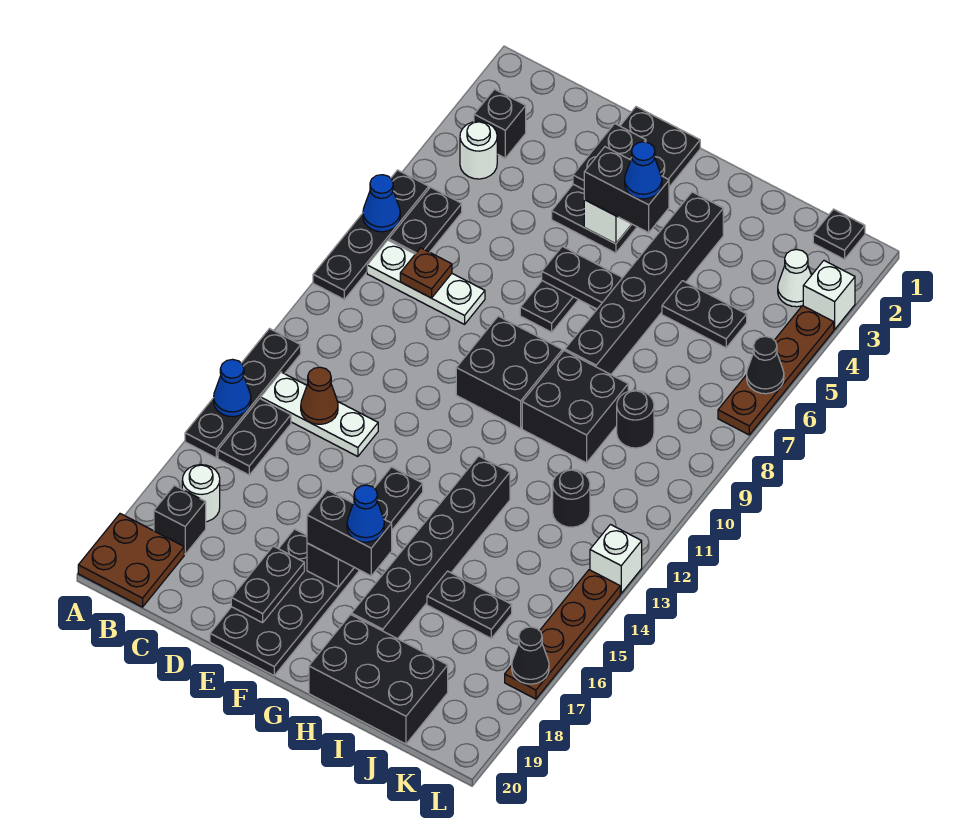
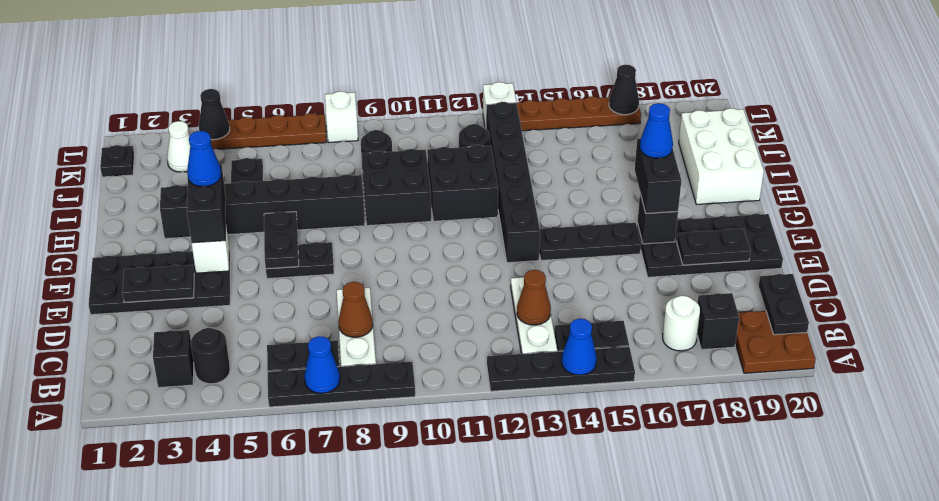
white 1x1 round brick [460,121,497,179] -> black 1x1 round brick [191,328,230,384]
brown 1x1 plate [400,248,452,298] -> brown 1x1 cone [338,282,373,337]
black 2x2 brick [456,316,562,429] -> black 2x2 brick moved to [427,145,498,221]
black 1x6 brick [352,456,510,639] -> black 1x6 brick turned to [486,102,540,263]
black 2x3 brick [309,615,448,744] -> white 2x3 brick [679,108,764,205]
black 1x2 plate [427,571,512,638] -> black 1x2 plate moved to [759,274,809,335]
white 1x1 brick [803,261,855,329] -> white 1x1 brick moved to [325,91,358,143]
black 1x1 cone [747,336,784,394] -> black 1x1 cone moved to [199,89,230,140]

